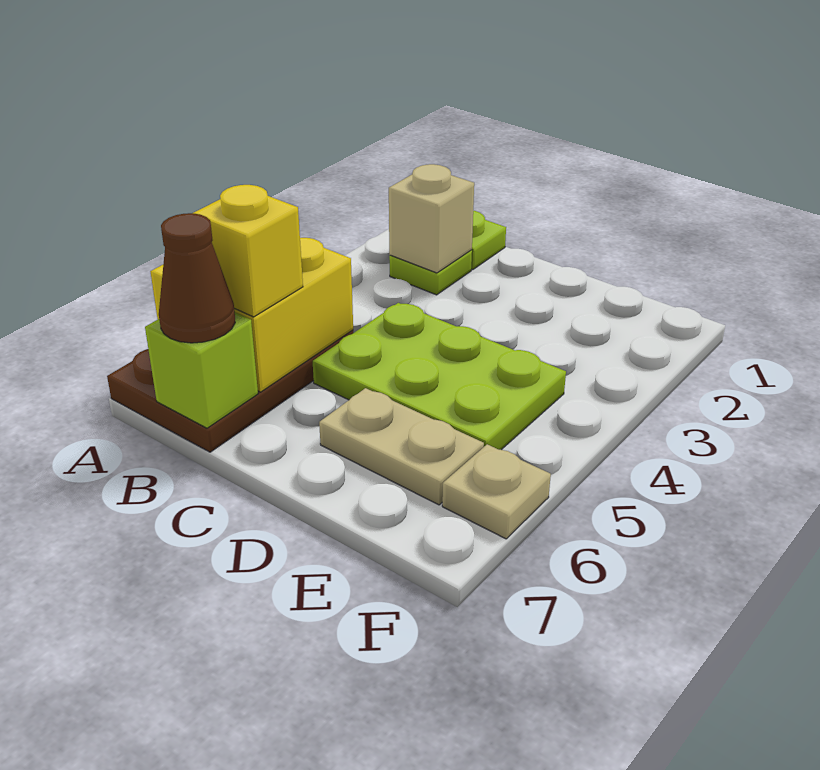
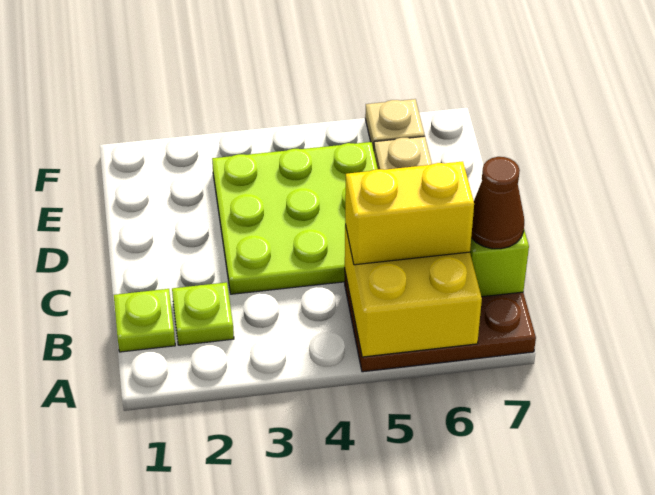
tan 1x1 brick [389,164,474,273] -> none
yellow 1x1 brick [193,185,303,317] -> yellow 1x2 brick [345,161,474,265]
lime 2x3 plate [313,303,566,450] -> lime 3x3 plate [212,142,378,294]

